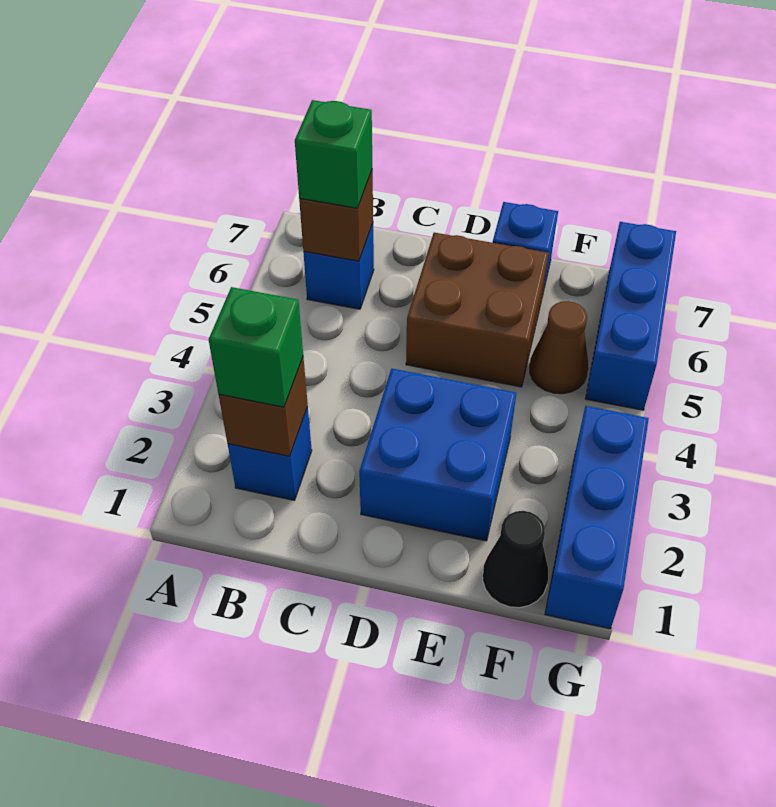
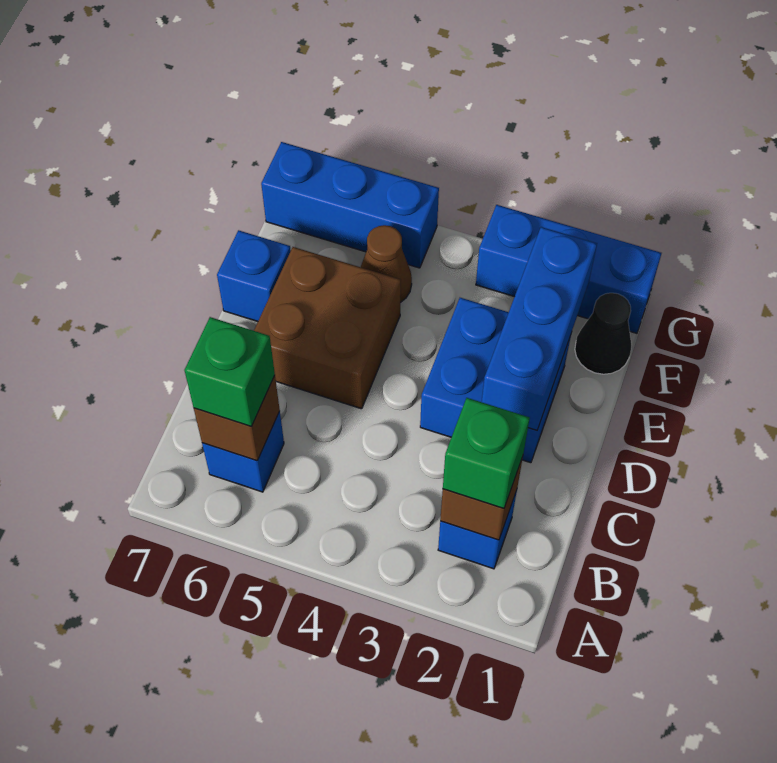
none -> blue 1x3 brick [482,227,597,430]

